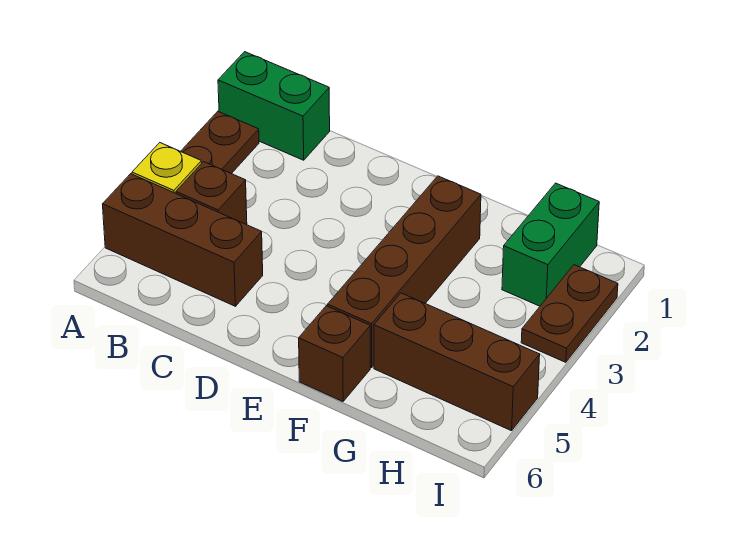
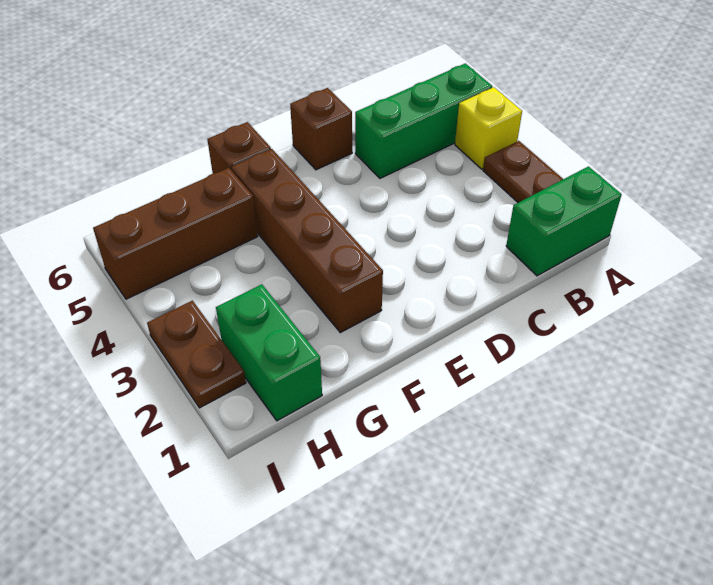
brown 1x3 brick [103,174,263,306] -> green 1x3 brick [355,63,492,178]
brown 1x1 brick [176,162,247,224] -> brown 1x1 brick moved to [290,88,352,170]

